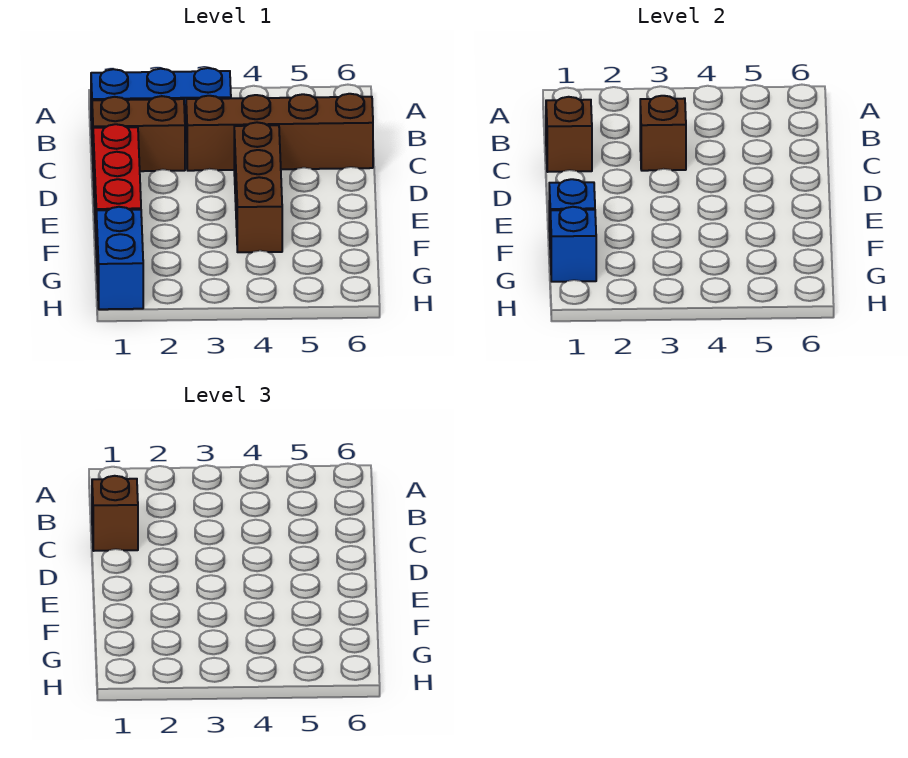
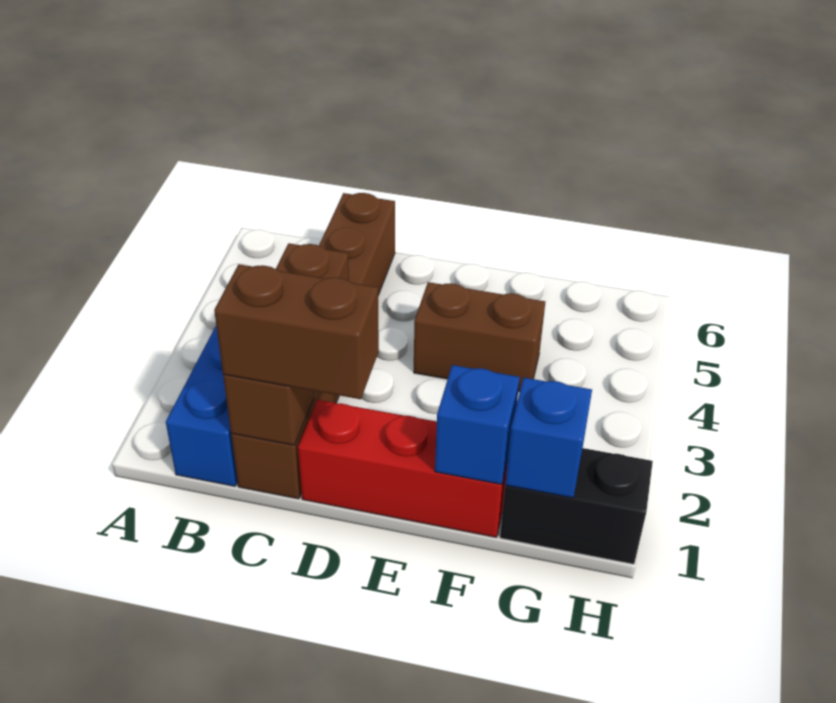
brown 1x1 brick [92,476,138,551] -> brown 1x2 brick [214,264,379,399]
brown 1x3 brick [234,122,282,252] -> brown 1x2 brick [414,282,545,392]
blue 1x2 brick [96,207,143,309] -> black 1x2 brick [500,448,653,564]

